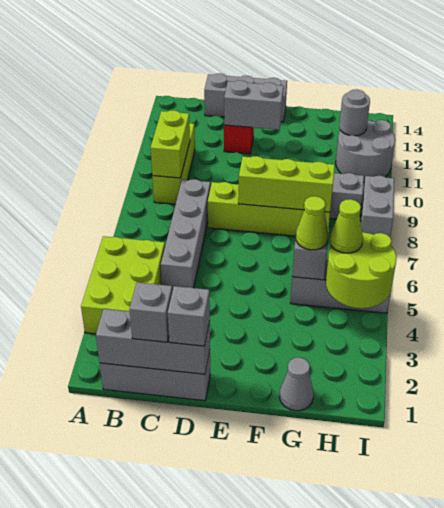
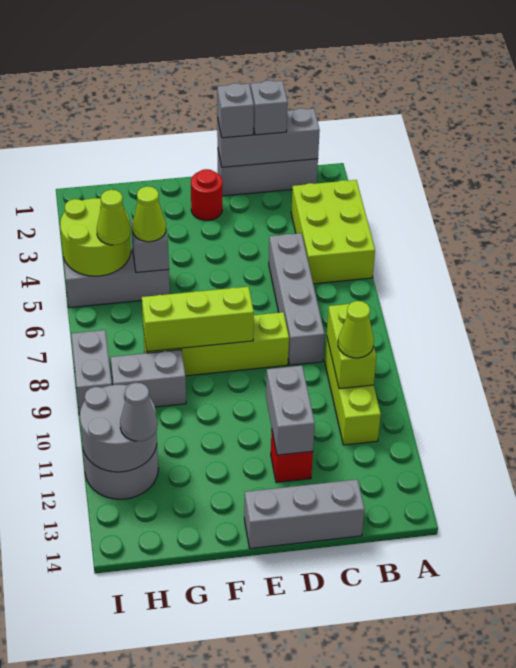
none -> lime 1x1 cone [338,301,374,358]
grey 1x2 brick [224,80,284,130] -> grey 1x2 brick turned to [266,366,315,455]
none -> red 1x1 round brick [191,169,222,220]
grey 1x1 cone [280,357,314,411] -> grey 1x1 cone moved to [120,383,158,441]
grey 1x1 round brick [339,89,370,136] -> grey 2x2 round brick [80,383,157,472]

